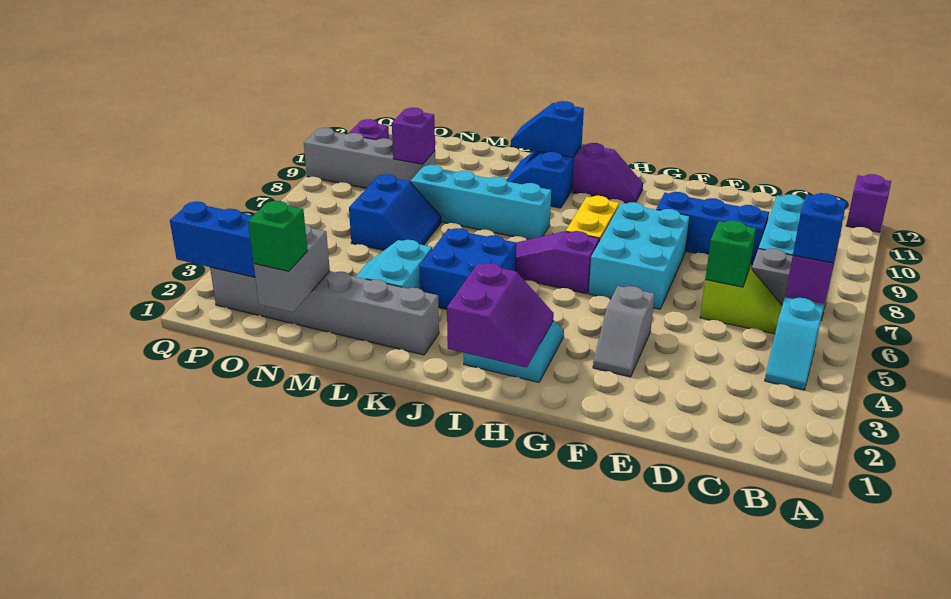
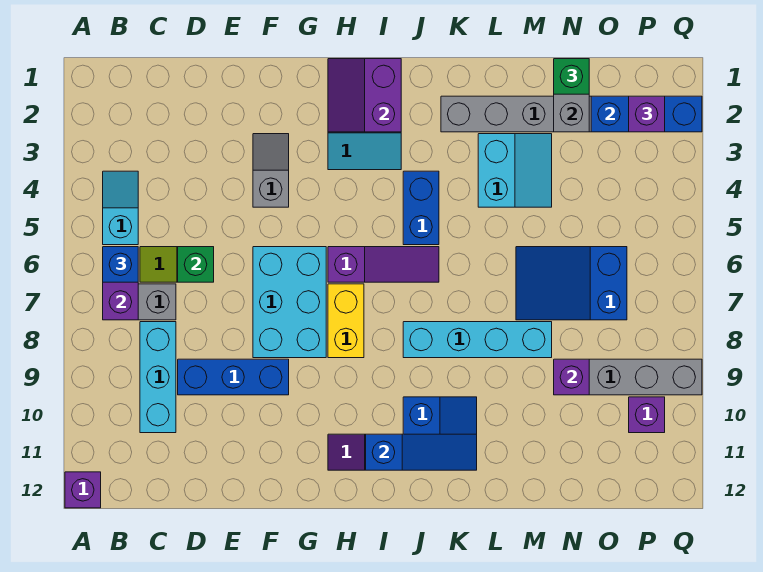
blue 2x2 brick [420,228,516,309] -> blue 1x2 brick [403,171,439,245]
blue 1x2 slope [511,101,584,157] -> blue 1x3 slope [366,434,477,470]
blue 2x2 slope [349,174,441,250] -> blue 2x3 slope [516,247,627,320]
none -> purple 1x1 brick [629,96,665,132]

